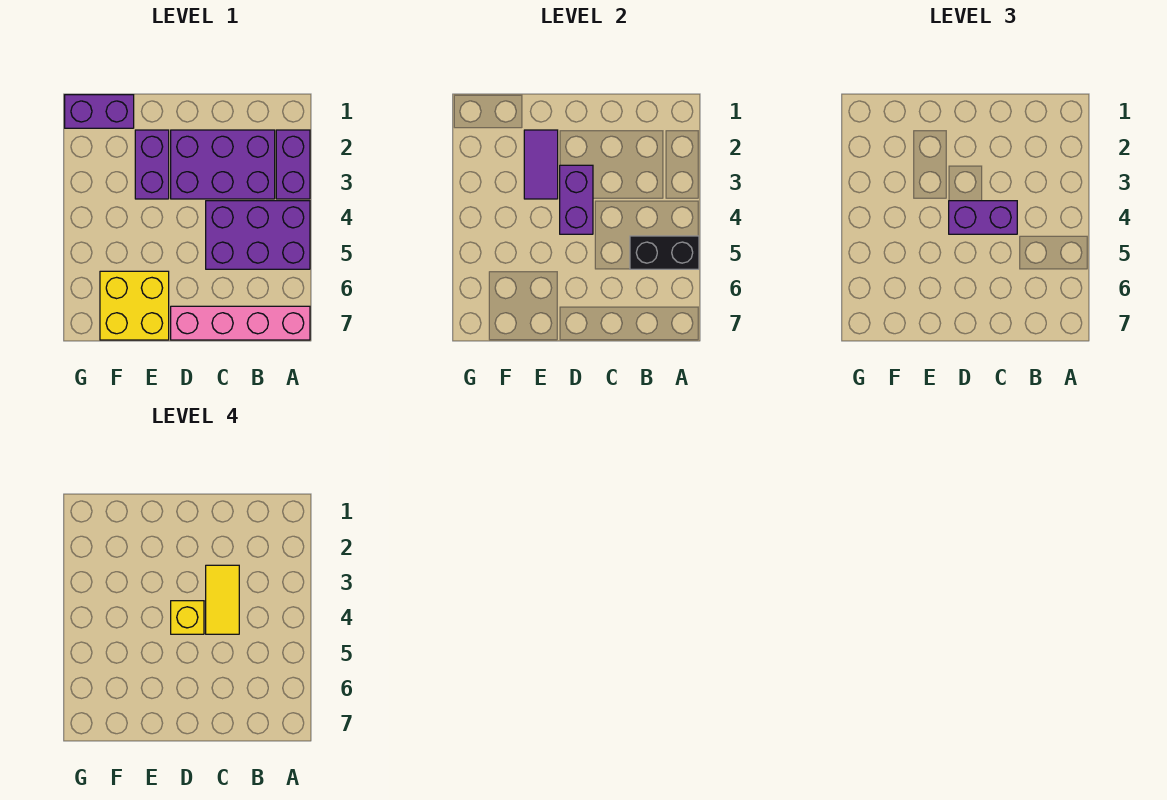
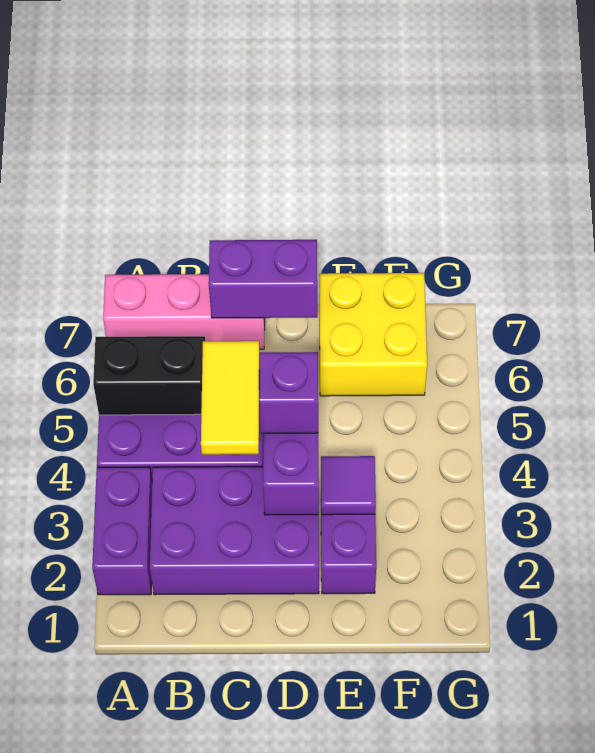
pink 1x4 brick [171,306,310,340] -> pink 1x3 brick [103,274,265,349]
yellow 1x1 brick [171,601,204,634] -> none
purple 1x2 tile [524,130,558,199] -> purple 1x1 tile [321,456,376,515]
purple 1x2 brick [65,95,134,128] -> purple 1x2 brick moved to [209,240,317,318]

